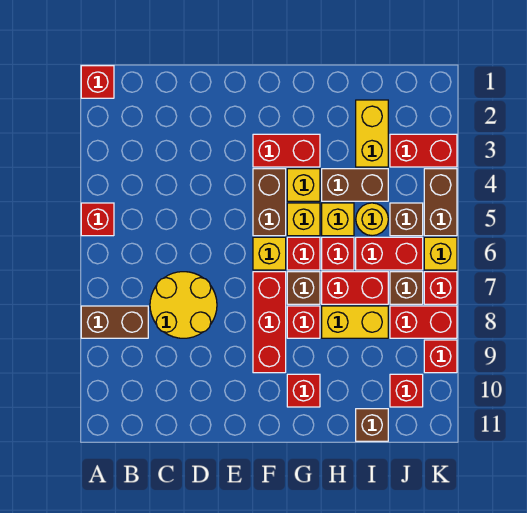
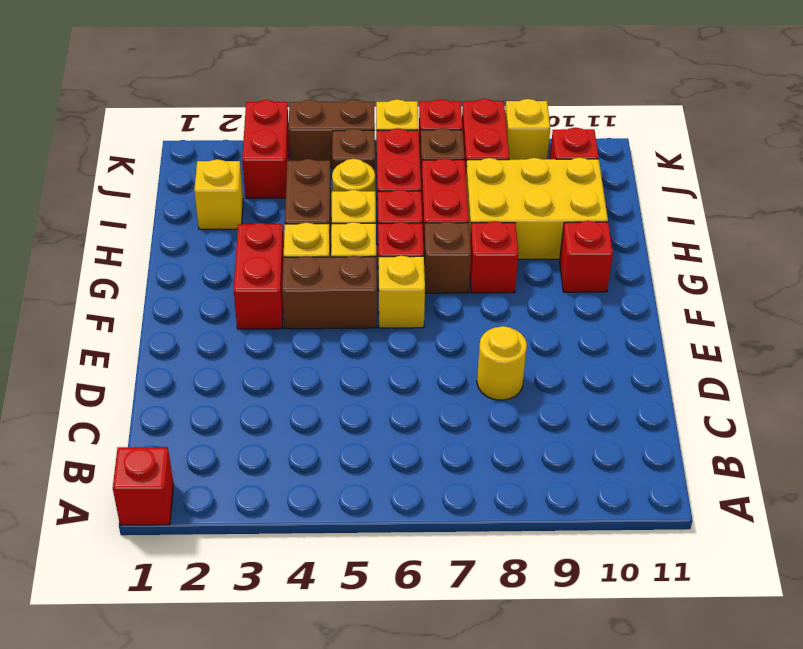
red 1x1 brick [81,203,114,236] -> none
brown 1x2 brick [81,306,148,338] -> none
yellow 2x2 round brick [150,272,217,338] -> yellow 1x1 round brick [477,326,527,400]
red 1x3 brick [253,272,286,373] -> none
yellow 1x2 brick [322,306,388,338] -> yellow 2x3 brick [466,158,608,259]
yellow 1x2 brick [356,100,388,167] -> yellow 1x1 brick [194,159,243,229]
brown 1x1 brick [356,409,388,441] -> none
red 1x1 brick [424,340,457,373] -> yellow 1x1 brick [505,99,550,160]

